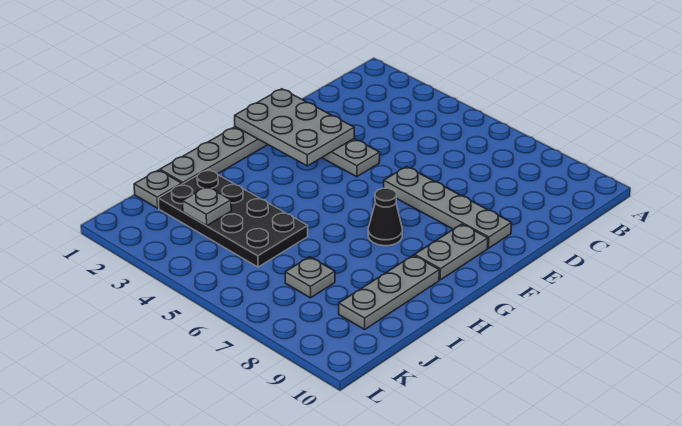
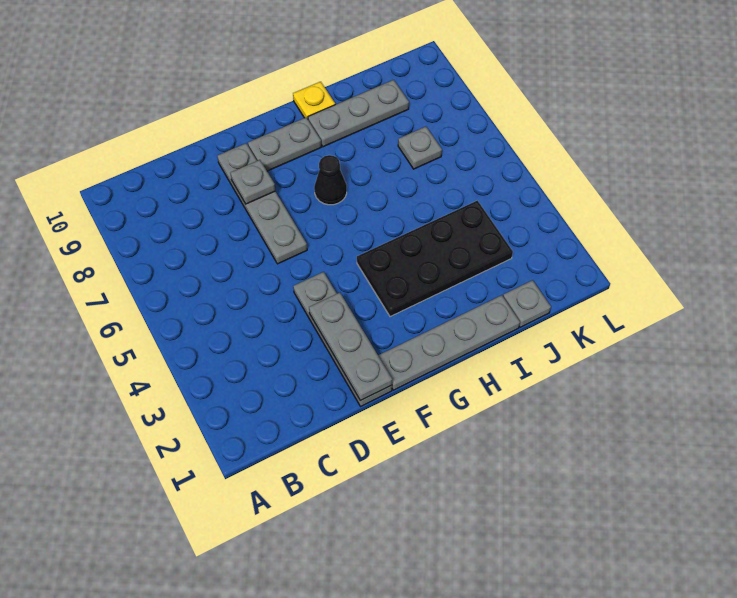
grey 2x3 plate [235,89,354,166] -> grey 1x3 plate [309,293,392,401]
none -> yellow 1x1 plate [293,82,335,119]
black 2x4 plate [158,169,308,267] -> black 2x4 plate turned to [357,201,513,317]
grey 1x1 plate [183,187,231,226] -> grey 1x1 plate moved to [230,160,275,204]

